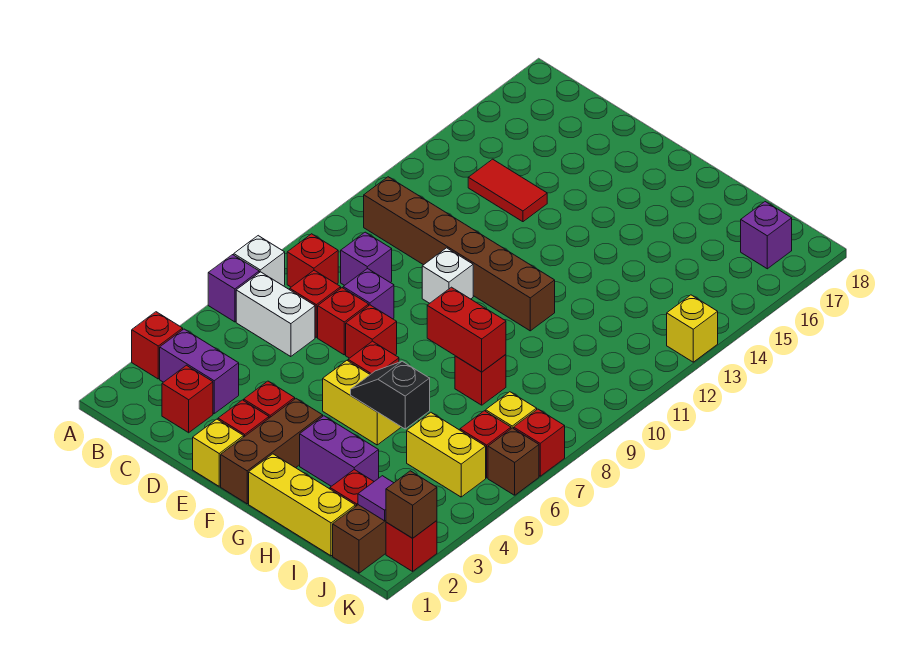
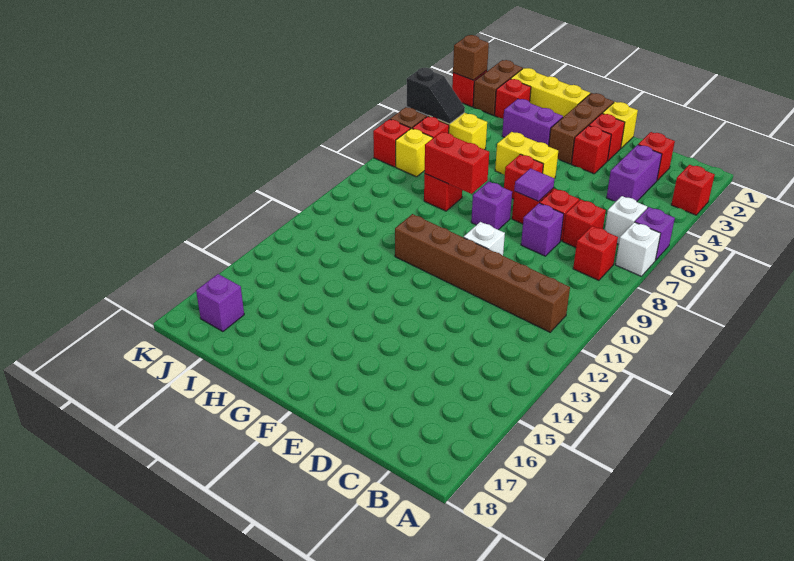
purple 1x2 brick [160,329,239,413] -> purple 1x2 brick turned to [606,145,662,202]
white 1x2 brick [236,272,315,357] -> white 1x1 brick [605,196,647,244]
purple 1x1 brick [341,232,392,285] -> purple 1x1 brick moved to [471,181,512,230]
red 1x2 tile [468,159,547,222] -> none
black 1x2 slope [351,361,430,429] -> black 1x2 slope moved to [407,68,465,124]
purple 1x1 tile [358,476,393,521] -> purple 1x1 tile moved to [514,168,554,201]
yellow 1x1 brick [667,295,718,362] -> none

